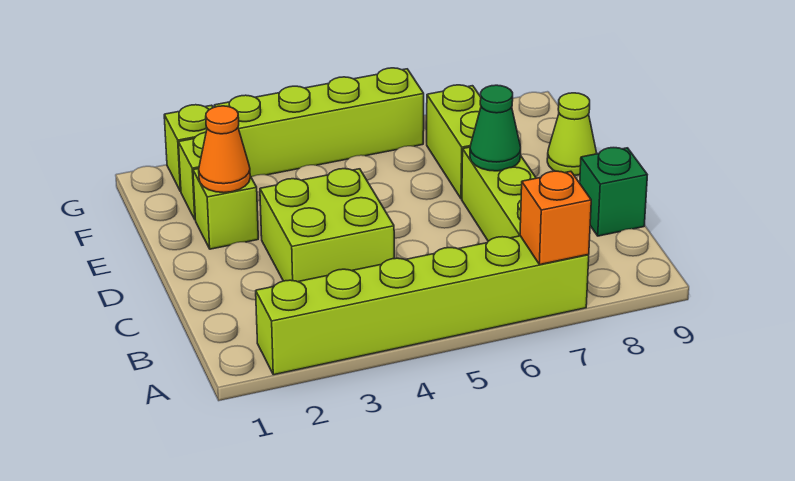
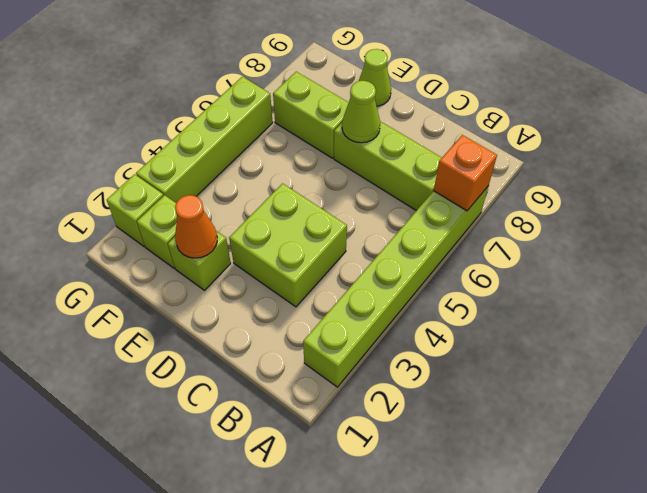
green 1x1 brick [580,148,647,236] -> none
green 1x1 cone [470,85,521,171] -> lime 1x1 cone [342,81,380,143]

